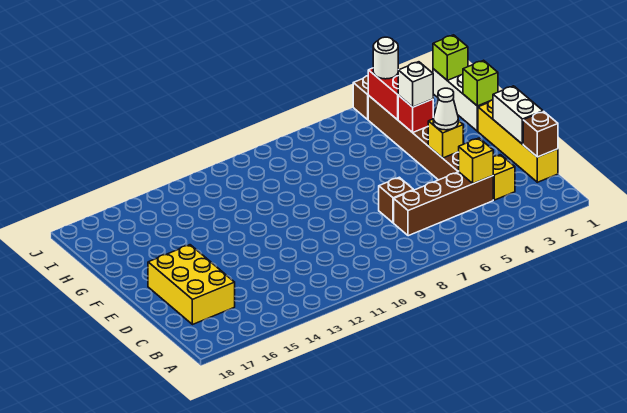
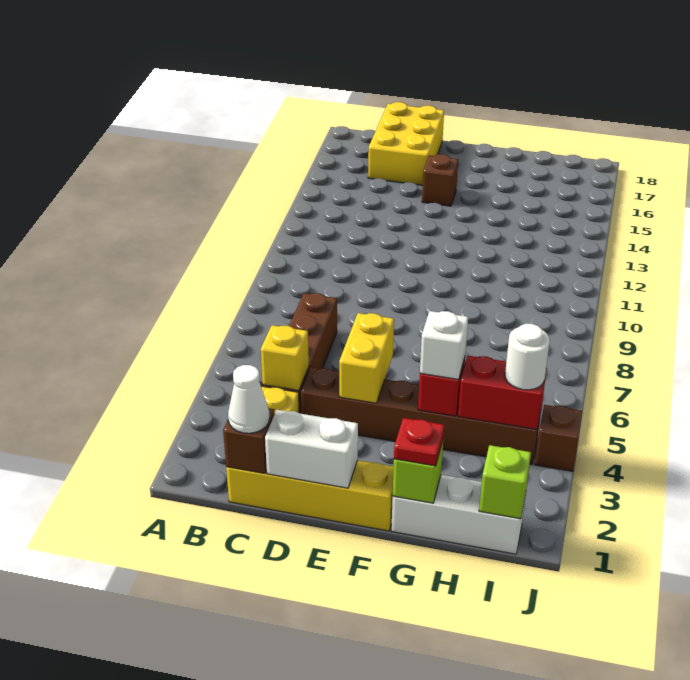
yellow 2x3 brick [148,245,235,325] -> yellow 2x3 brick turned to [368,102,444,185]
brown 1x1 brick [379,177,413,223] -> brown 1x1 brick moved to [422,154,458,206]
yellow 1x1 brick [428,119,463,158] -> yellow 1x2 brick [339,313,394,403]
white 1x1 cone [433,88,458,130] -> white 1x1 cone moved to [228,365,270,433]
none -> red 1x1 plate [394,418,444,466]

